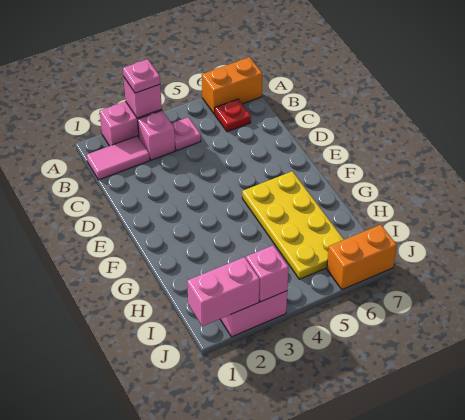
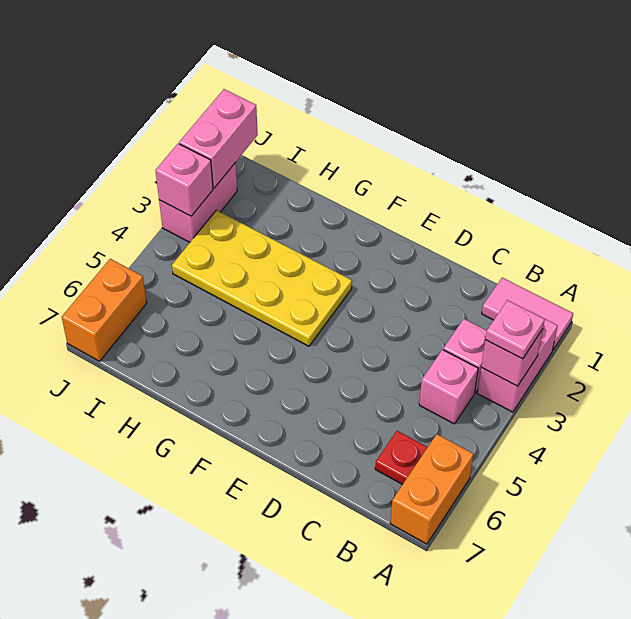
pink 1x2 tile [87,136,150,180] -> pink 1x2 tile turned to [482,278,573,350]
pink 1x1 plate [172,117,201,150] -> pink 1x1 brick [419,350,478,424]
yellow 2x4 plate [242,171,344,279] -> yellow 2x4 plate moved to [172,210,352,346]

